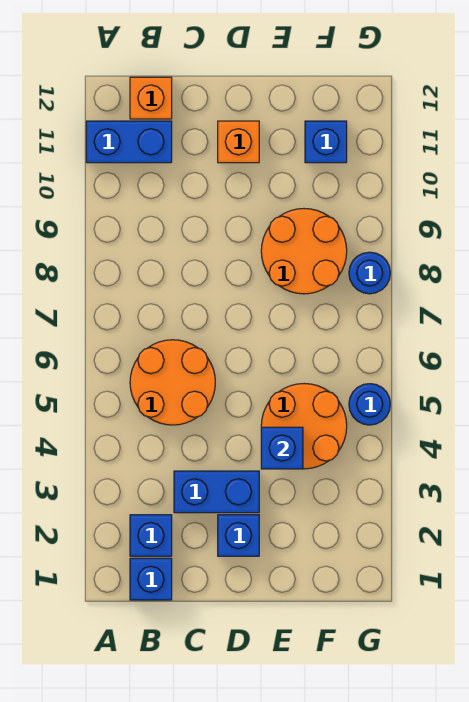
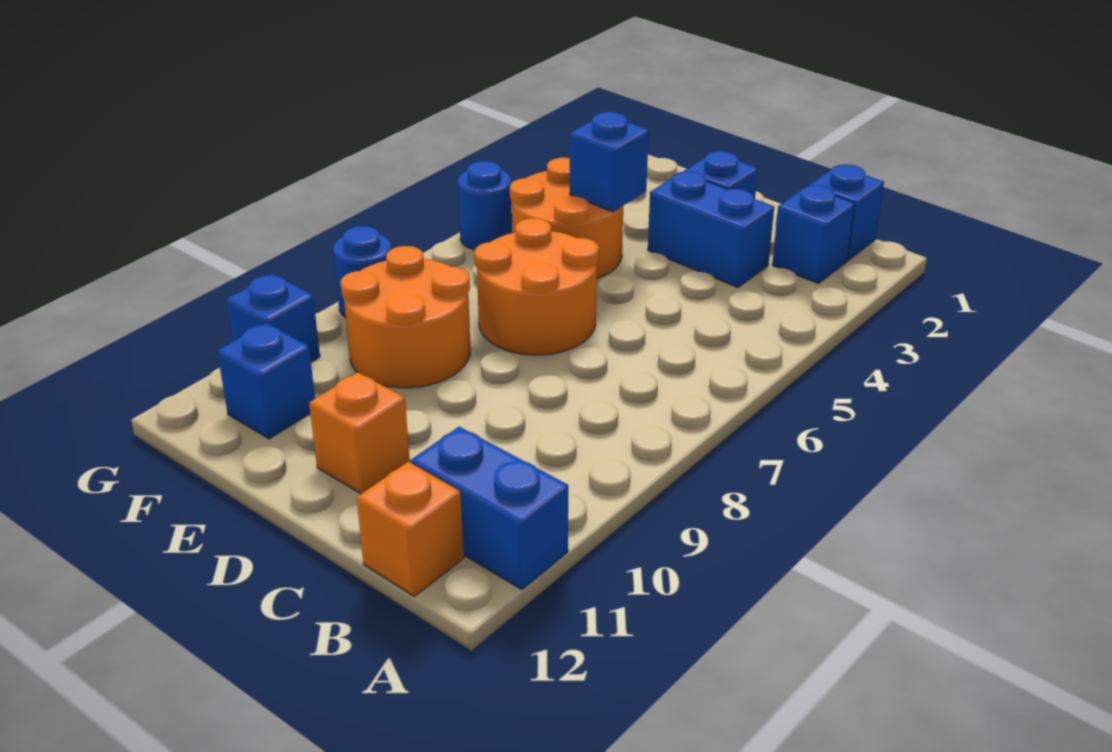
orange 2x2 round brick [130,340,215,425] -> orange 2x2 round brick moved to [474,218,599,355]
none -> blue 1x1 brick [226,274,320,362]

